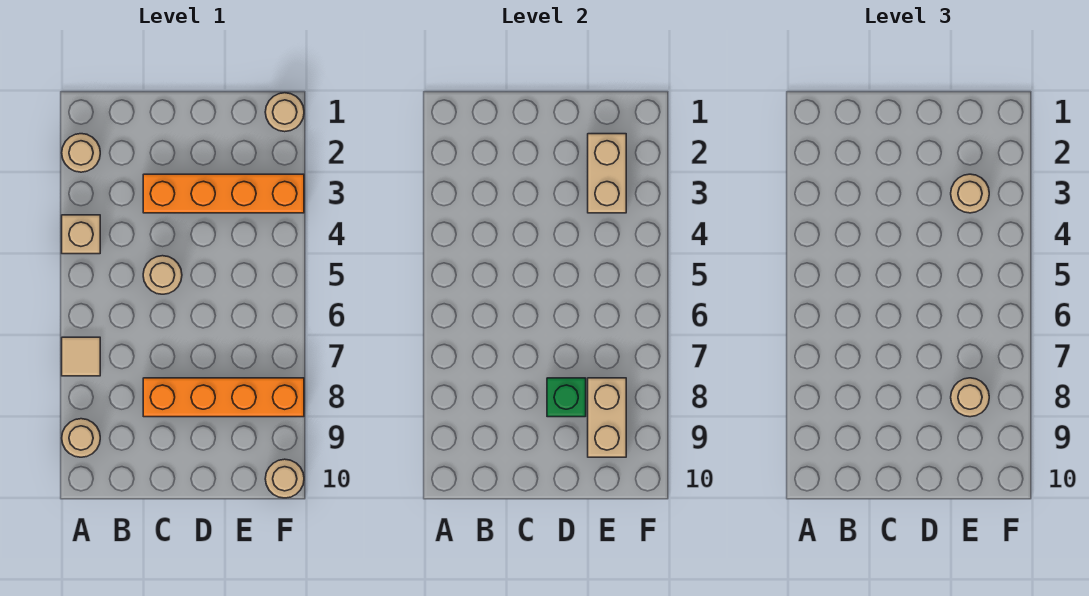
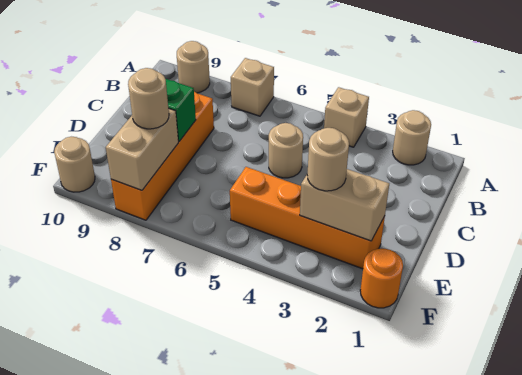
tan 1x1 tile [62,337,100,376] -> tan 1x1 brick [231,58,274,116]
orange 1x4 brick [143,174,304,213] -> orange 1x4 brick turned to [230,167,385,269]
tan 1x2 brick [588,378,626,457] -> tan 1x2 brick turned to [106,108,178,190]
tan 1x1 round brick [265,93,304,132] -> orange 1x1 round brick [360,249,403,308]

